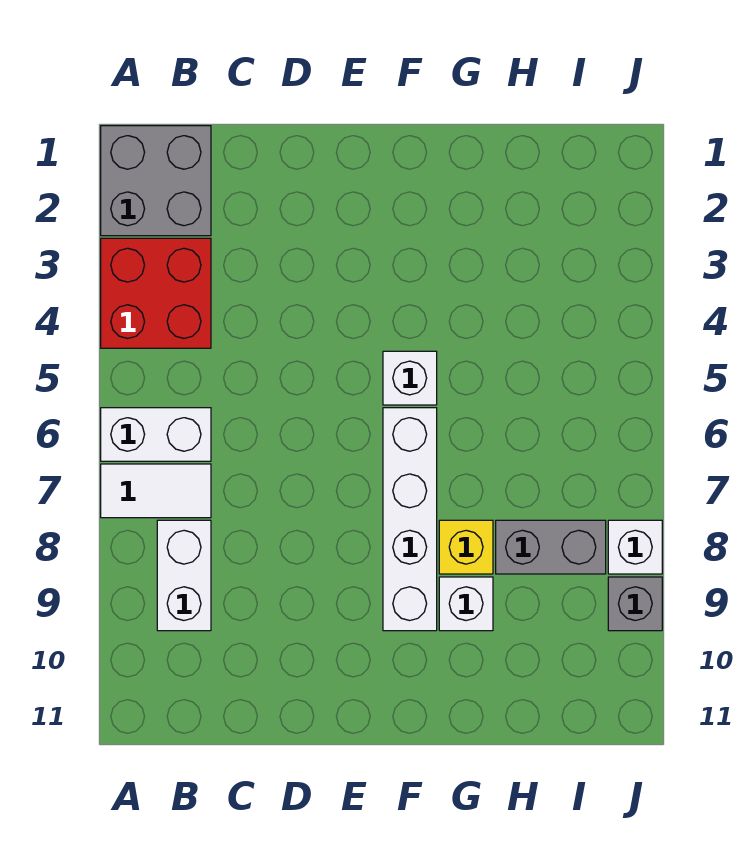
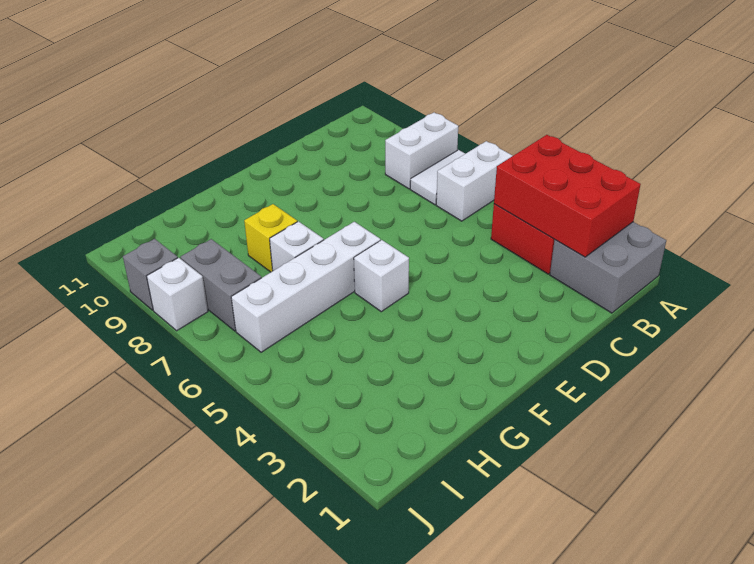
none -> red 2x3 brick [494,135,641,257]
white 1x2 brick [157,520,211,631] -> white 1x2 brick turned to [385,113,458,189]
white 1x4 brick [383,408,437,631] -> white 1x4 brick turned to [231,222,380,352]
white 1x1 brick [439,577,493,631] -> white 1x1 brick moved to [270,221,324,271]
grey 1x2 brick [496,520,606,574] -> grey 1x2 brick turned to [180,239,261,331]

